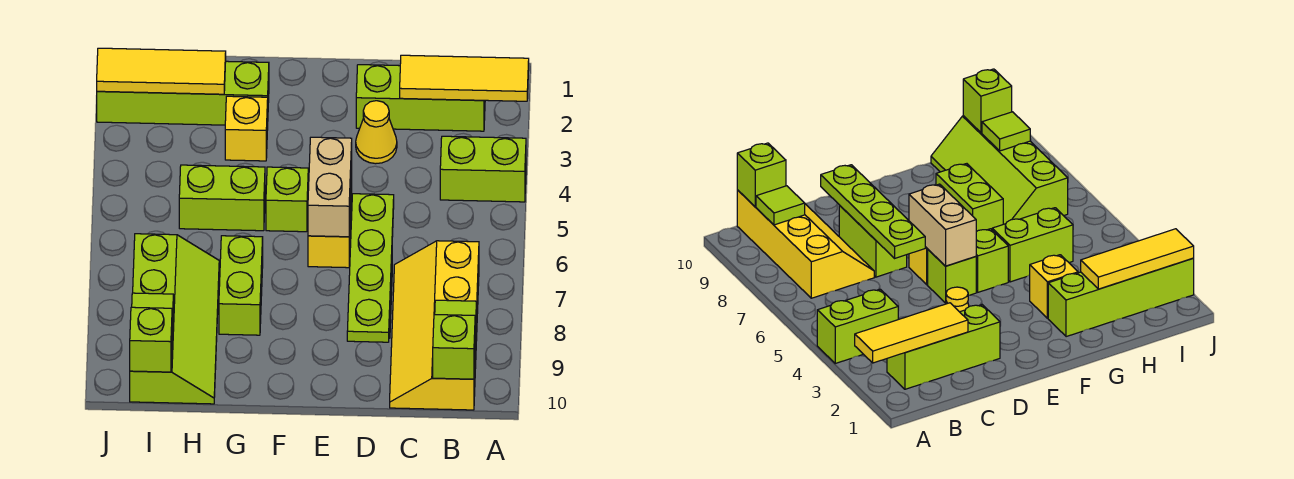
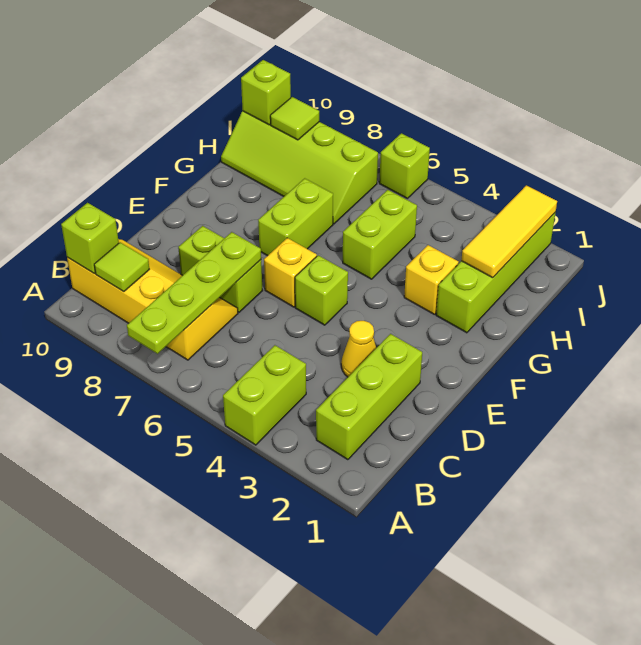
yellow 1x3 tile [400,55,529,101] -> none
lime 1x4 plate [347,194,394,342] -> lime 1x4 plate turned to [127,232,261,354]
tan 1x2 brick [308,137,352,237] -> none
lime 1x1 brick [266,167,308,232] -> lime 1x1 brick moved to [379,133,430,199]
lime 1x2 brick [219,236,263,335] -> lime 1x2 brick turned to [258,178,333,256]

